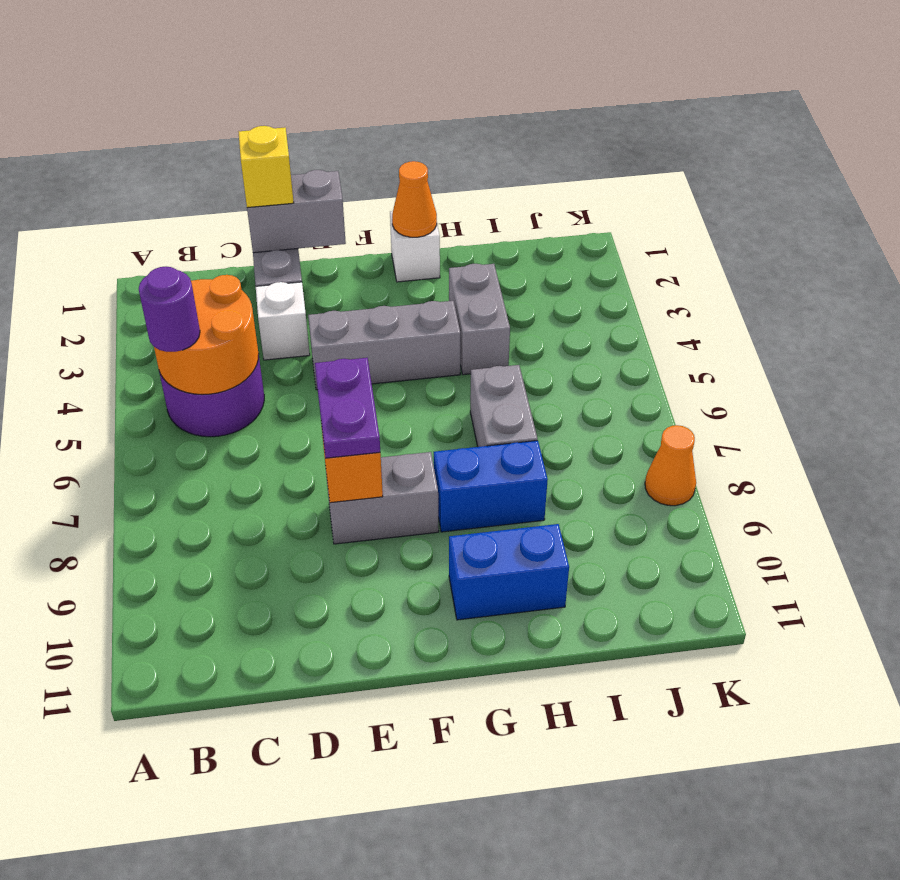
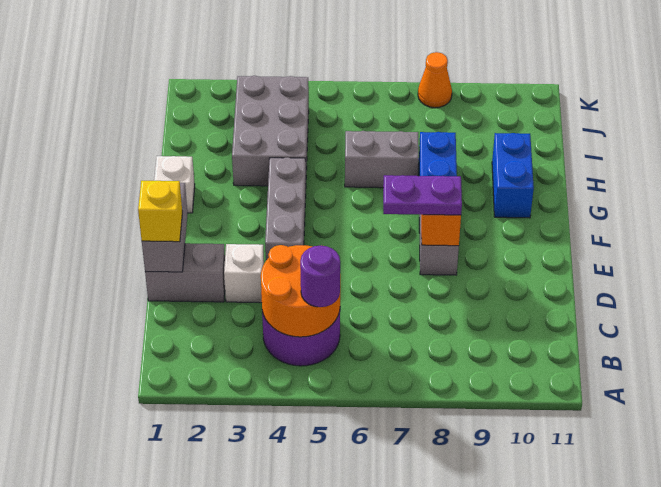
orange 1x1 cone [392,161,437,237] -> none
grey 1x2 brick [449,264,510,375] -> grey 2x3 brick [232,76,309,186]

